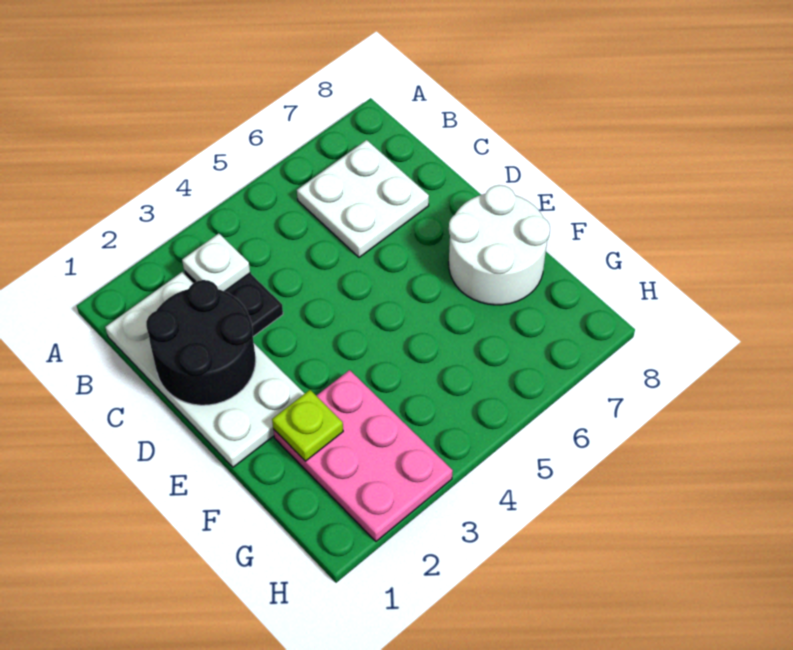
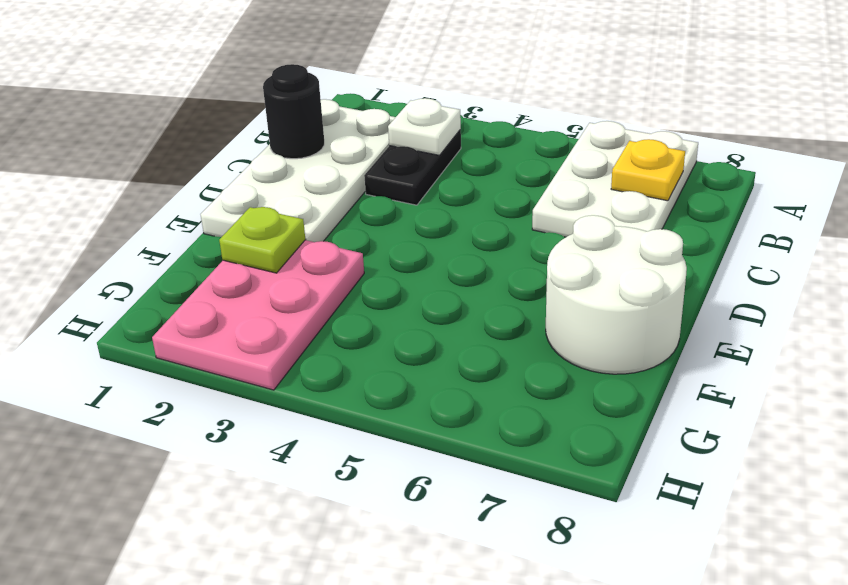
white 2x2 plate [297,140,429,257] -> white 2x3 plate [532,121,698,237]
none -> yellow 1x1 plate [611,139,685,201]
black 2x2 round brick [146,280,256,405] -> black 1x1 round brick [263,64,324,159]

